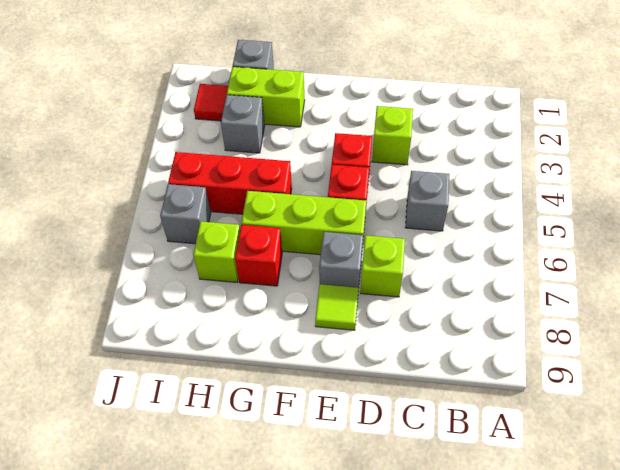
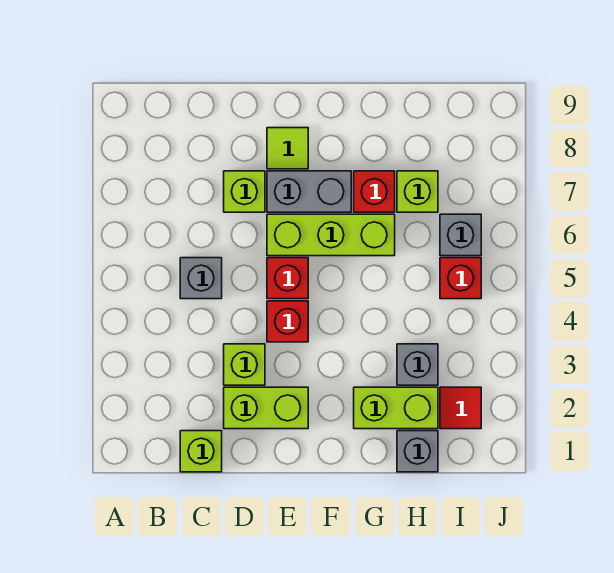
none -> lime 1x1 brick [180,431,222,472]
none -> lime 1x2 brick [224,387,308,429]
grey 1x1 brick [319,232,363,288] -> grey 1x2 brick [267,171,351,212]
red 1x3 brick [168,152,292,214] -> red 1x1 brick [440,258,481,299]

